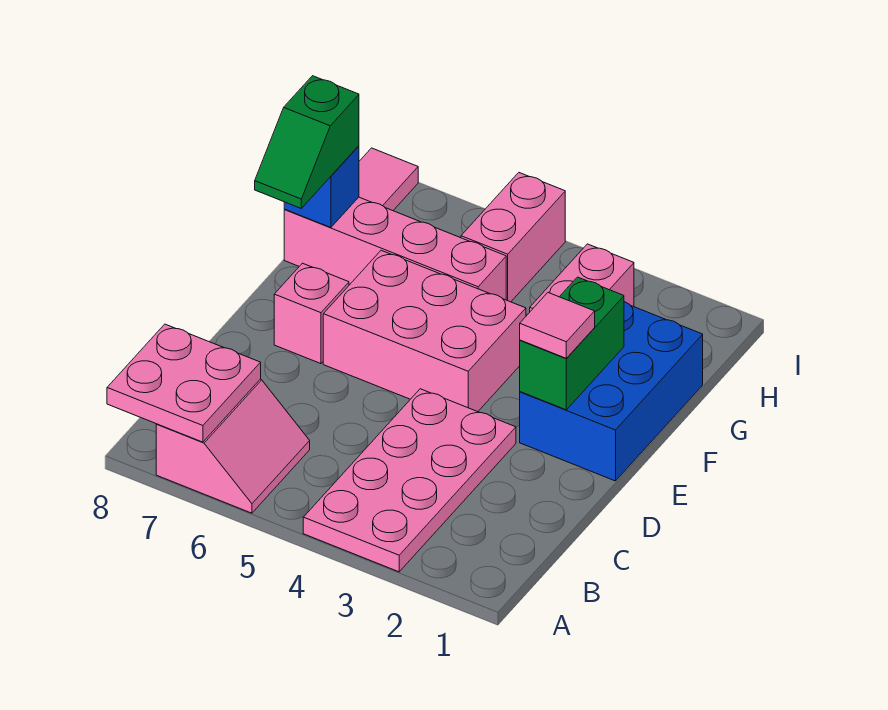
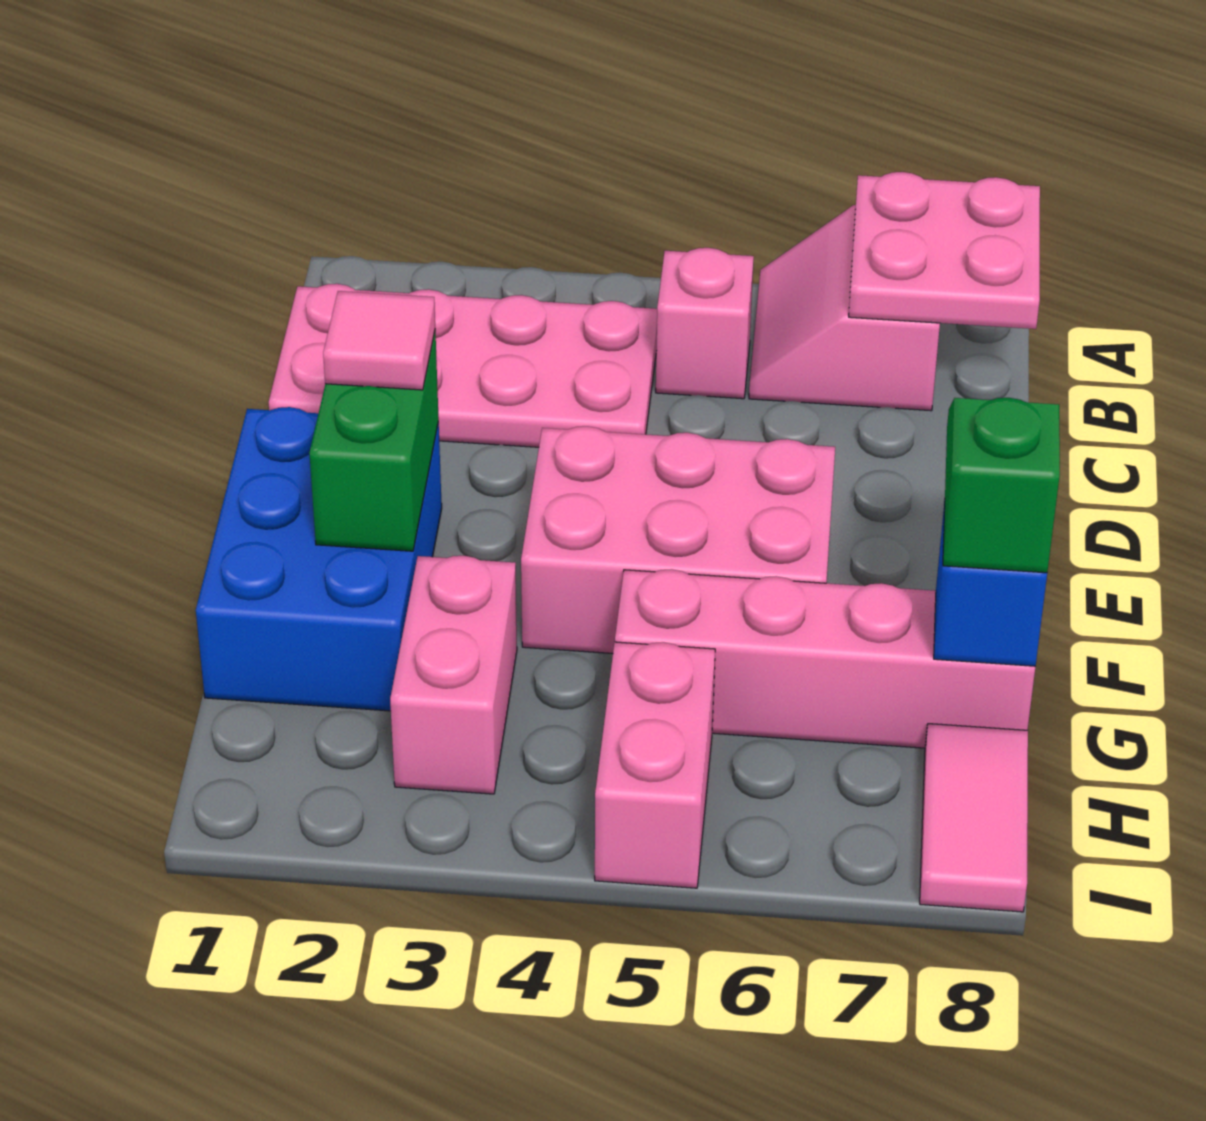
pink 2x4 plate [303,389,516,572] -> pink 2x4 plate turned to [269,284,657,447]
pink 1x1 brick [274,263,349,364] -> pink 1x1 brick moved to [656,248,754,399]

